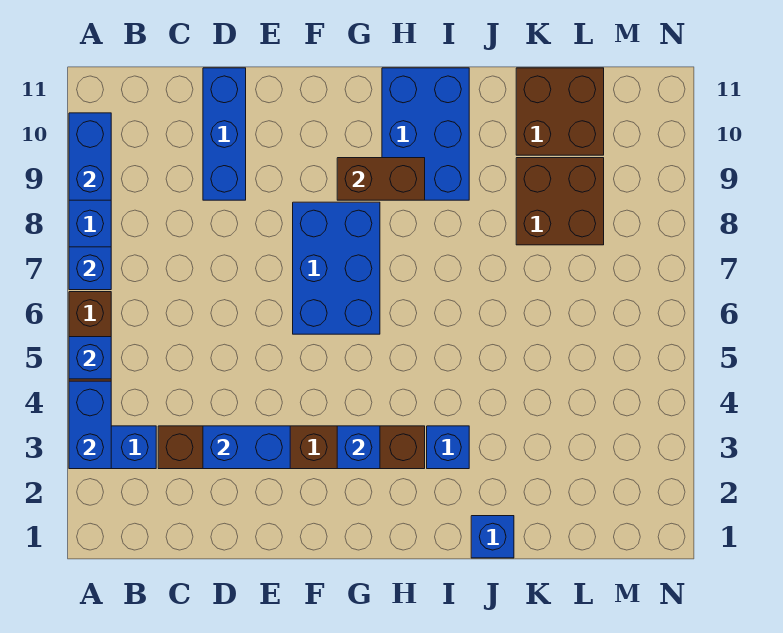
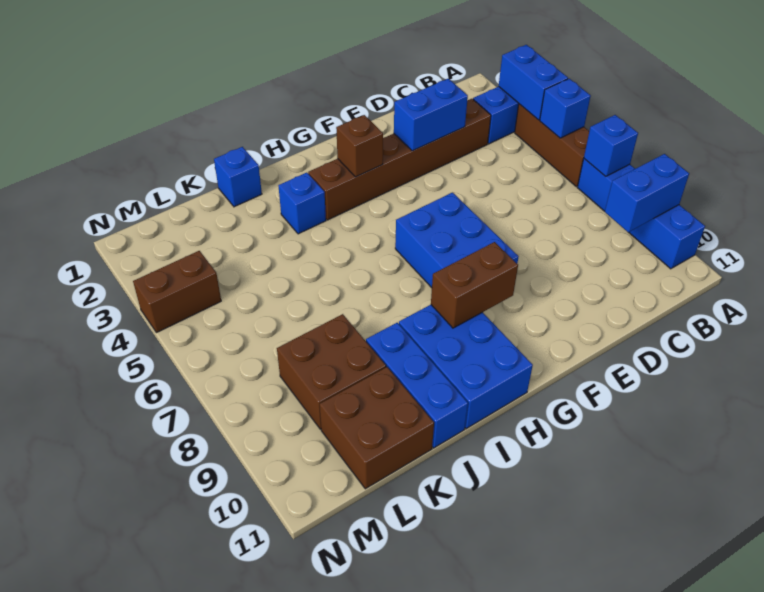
blue 1x2 brick [69,113,111,200] -> blue 1x2 brick turned to [605,154,689,232]
blue 1x3 brick [203,68,246,200] -> blue 1x3 brick moved to [366,323,468,448]
blue 1x1 brick [337,426,380,469] -> brown 1x1 brick [336,115,383,177]
none -> brown 1x2 brick [133,251,221,333]

